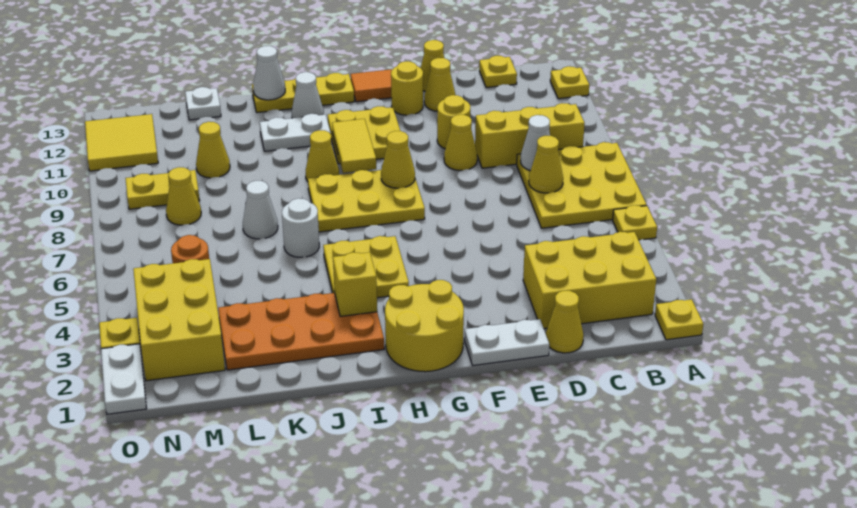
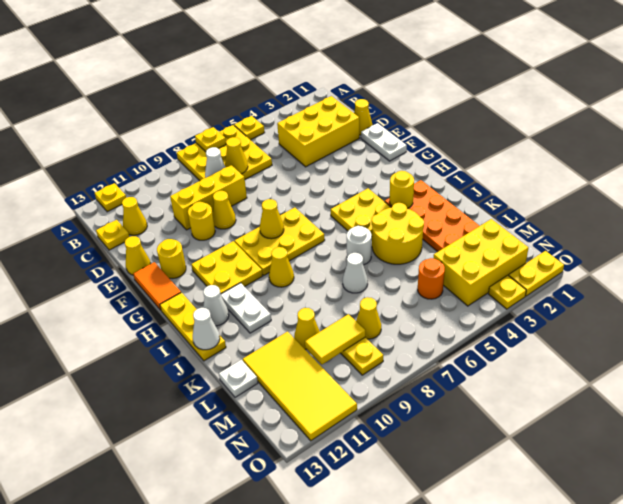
yellow 1x1 plate [655,299,703,340] -> yellow 1x1 plate moved to [195,127,226,152]
yellow 2x3 brick [523,232,656,329] -> yellow 2x3 brick turned to [277,96,359,167]
yellow 1x3 brick [475,103,585,168] -> yellow 1x3 brick turned to [170,165,247,230]
yellow 1x1 cone [424,58,456,111] -> yellow 1x1 cone moved to [122,197,147,235]
yellow 2x2 round brick [385,280,464,372] -> yellow 2x2 round brick moved to [372,203,424,264]
yellow 2x3 plate [308,170,425,232] -> yellow 2x3 plate turned to [235,208,325,275]
yellow 1x2 tile [332,119,376,173] -> yellow 1x2 tile moved to [305,314,365,364]
yellow 1x1 brick [333,252,377,316] -> yellow 1x1 round brick [390,171,414,209]
yellow 2x2 tile [85,114,158,171] -> yellow 2x4 tile [243,332,357,441]
white 1x2 plate [101,344,146,414] -> yellow 1x2 plate [509,251,564,296]

